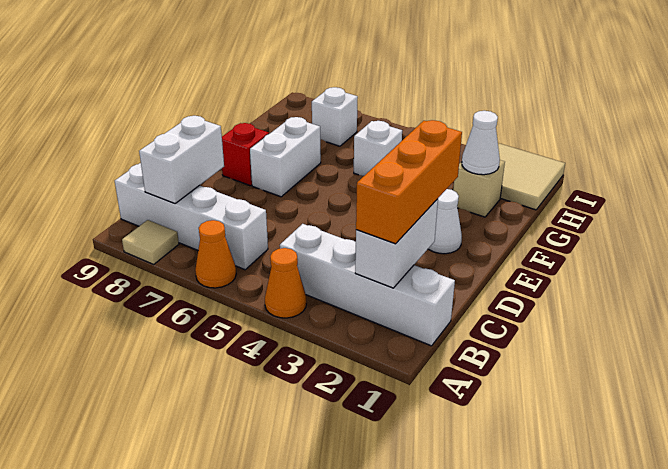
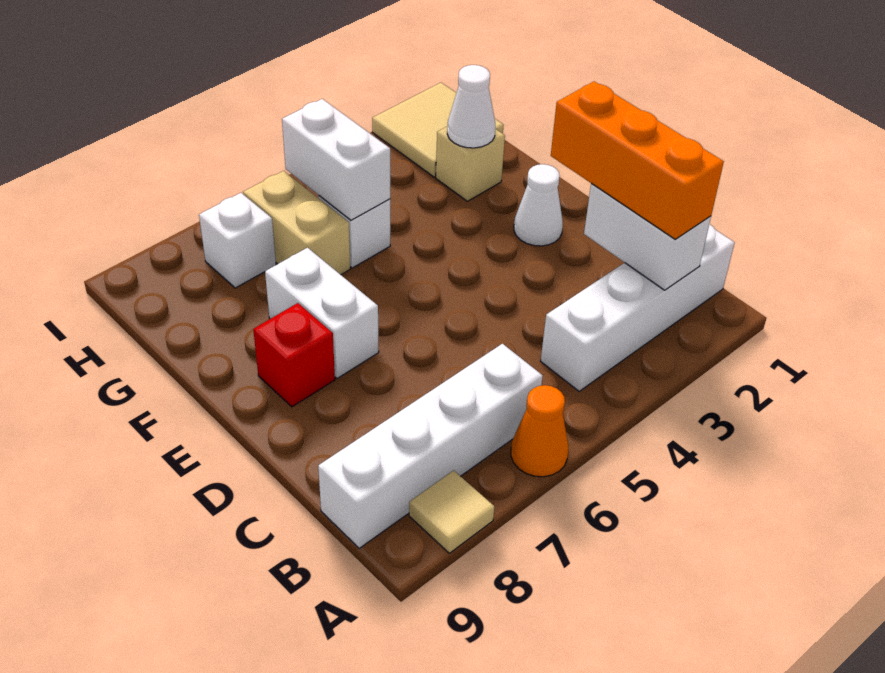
orange 1x1 cone [265,248,306,318] -> none
white 1x2 brick [139,116,224,203] -> white 1x2 brick moved to [282,99,390,220]
none -> tan 1x2 brick [243,171,350,275]

